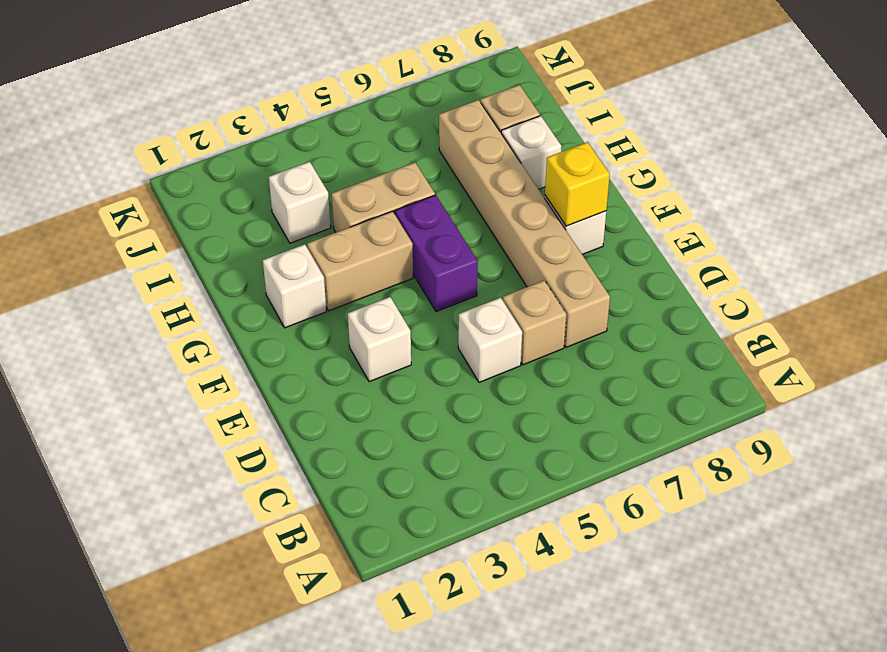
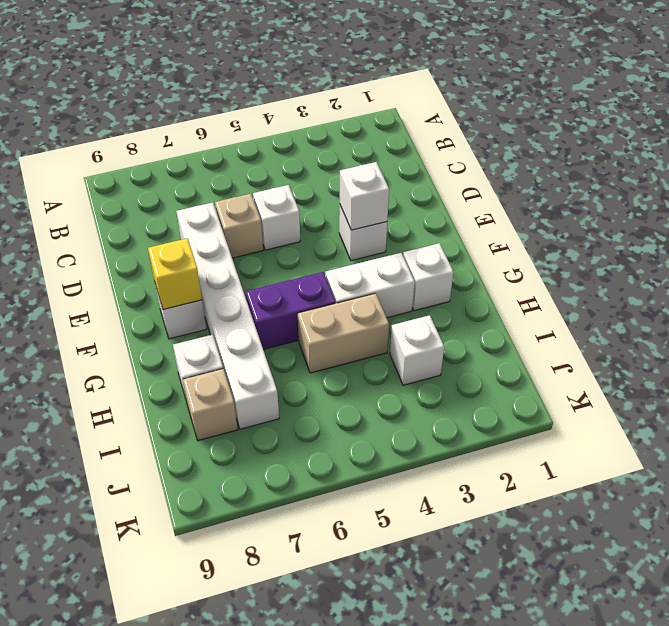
tan 1x6 brick [439,100,610,347] -> white 1x6 brick [176,202,279,429]
none -> white 1x1 brick [340,162,389,230]
purple 1x2 brick [395,195,478,312] -> purple 1x2 brick turned to [245,272,335,350]
tan 1x2 brick [307,211,413,311] -> white 1x2 brick [325,253,415,318]

